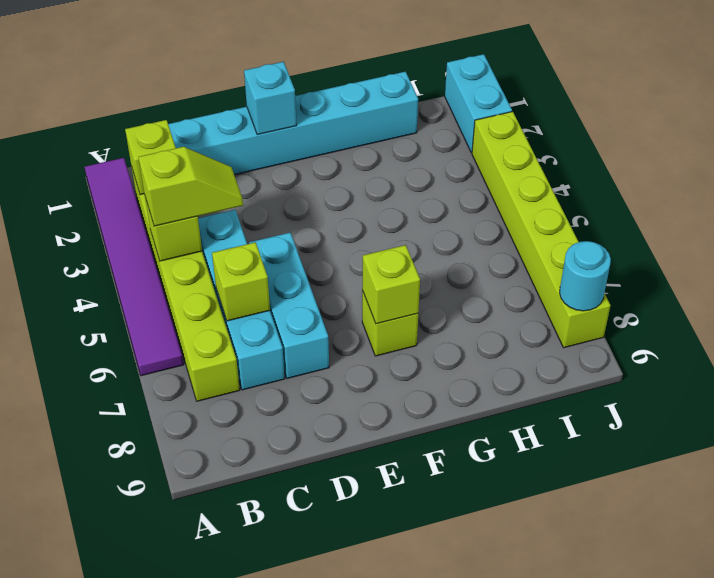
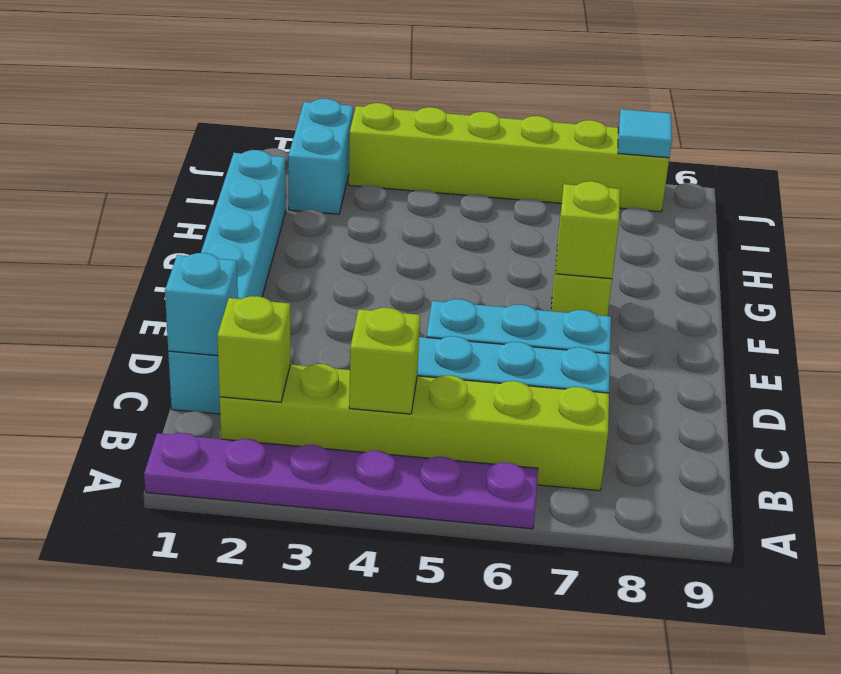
purple 1x6 tile [85,158,183,376] -> purple 1x6 plate [144,433,538,529]
lime 1x2 slope [139,147,243,226] -> none
lime 1x1 brick [212,242,270,321] -> none
cyan 1x1 brick [244,62,296,135] -> cyan 1x1 brick moved to [165,253,238,356]
cyan 1x2 brick [445,54,512,153] -> cyan 1x2 brick turned to [288,99,353,214]
cyan 1x1 round brick [560,241,611,311] -> cyan 1x1 tile [618,109,672,158]

